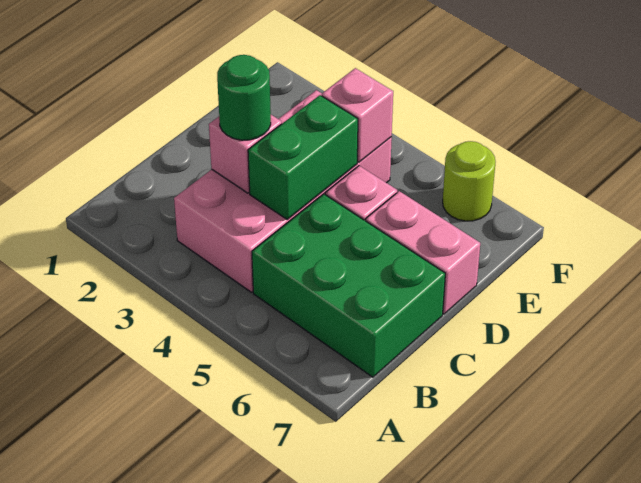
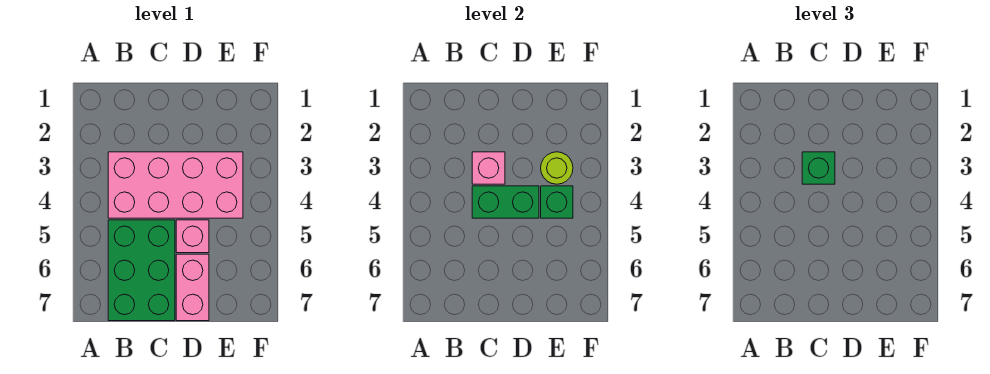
green 1x1 round brick [217,55,271,140] -> green 1x1 brick [802,152,835,184]
pink 1x1 brick [322,68,393,162] -> green 1x1 brick [541,186,573,218]
lime 1x1 round brick [443,141,495,221] -> lime 1x1 round brick moved to [541,152,573,184]

